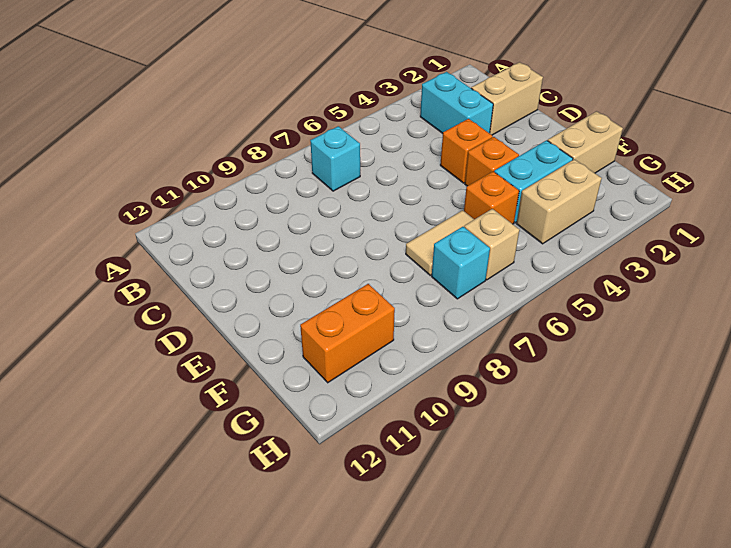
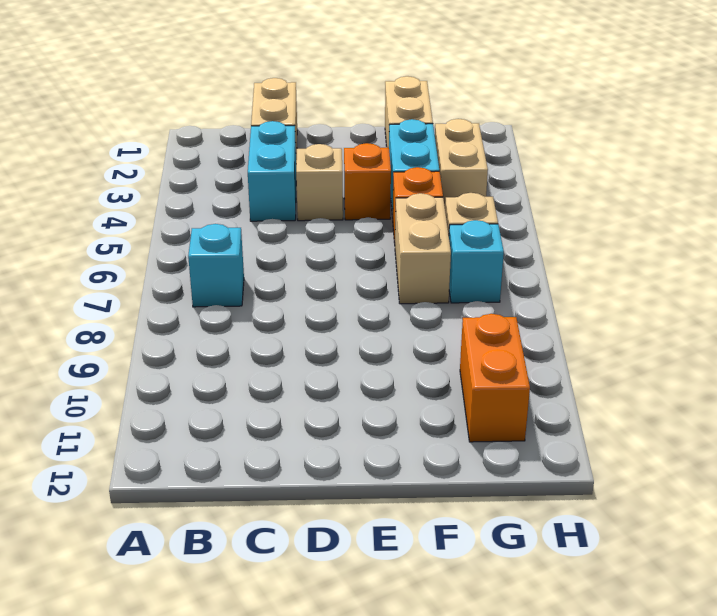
cyan 1x2 brick [420,72,493,133] -> cyan 1x2 brick turned to [248,121,296,221]
orange 1x1 brick [440,119,493,183] -> tan 1x1 brick [296,144,343,221]
tan 1x2 tile [406,210,474,275] -> tan 1x2 brick [395,193,451,304]

